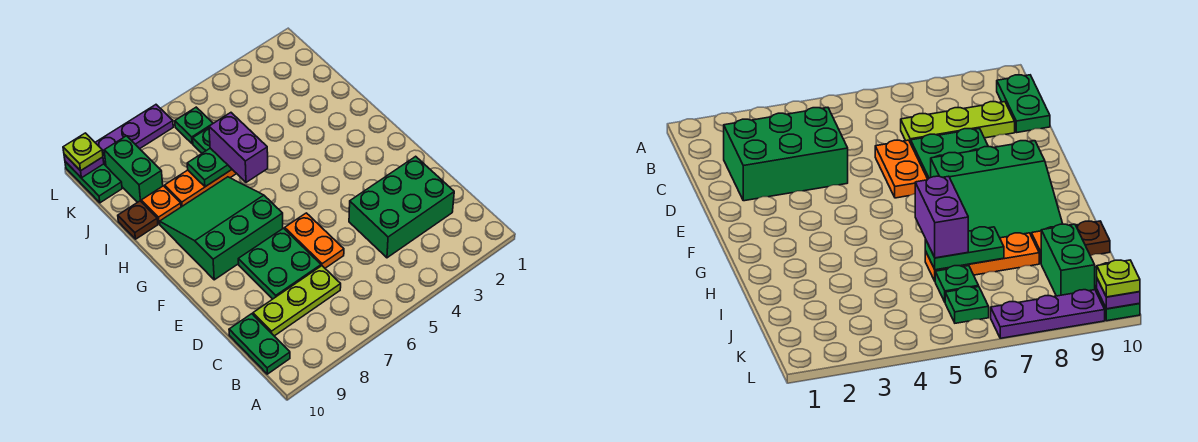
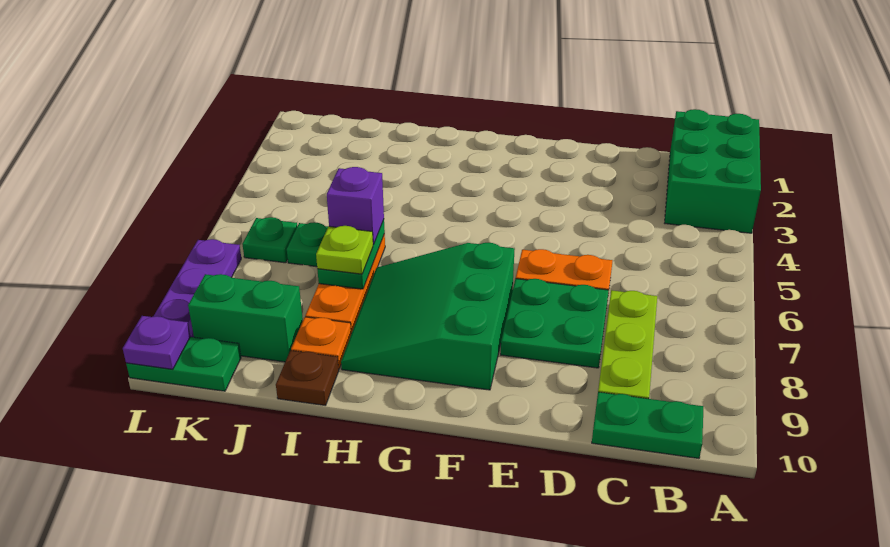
green 2x3 brick [349,156,454,258] -> green 2x3 brick moved to [665,109,761,233]
purple 1x2 brick [209,113,268,182] -> purple 1x1 brick [327,167,384,245]
lime 1x1 plate [63,133,103,171] -> lime 1x1 plate moved to [316,226,373,274]

